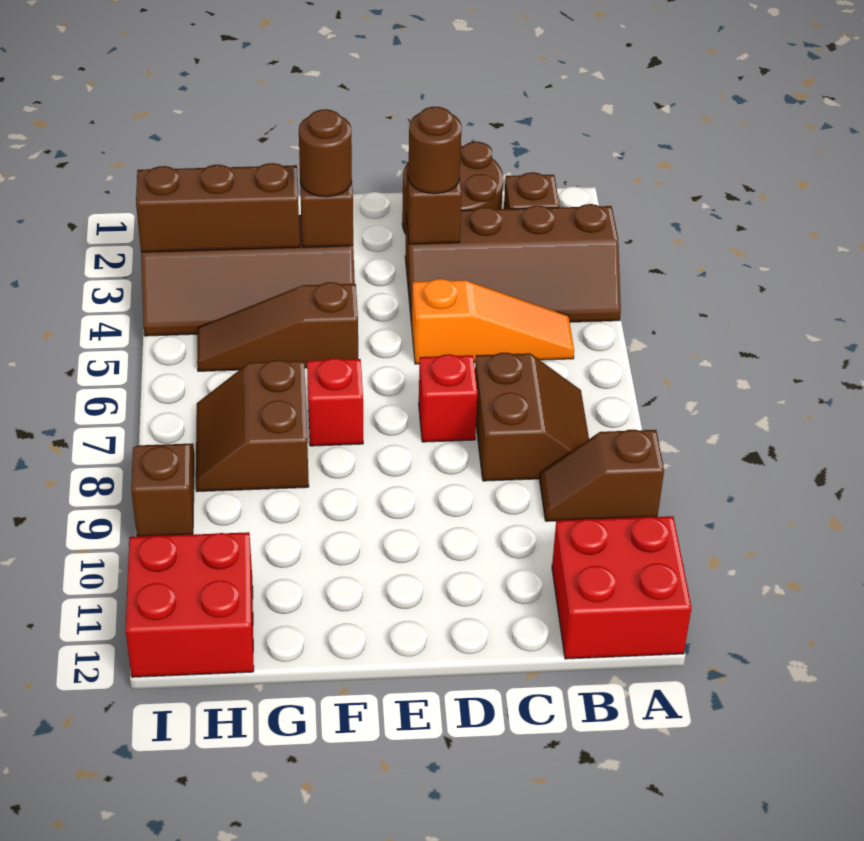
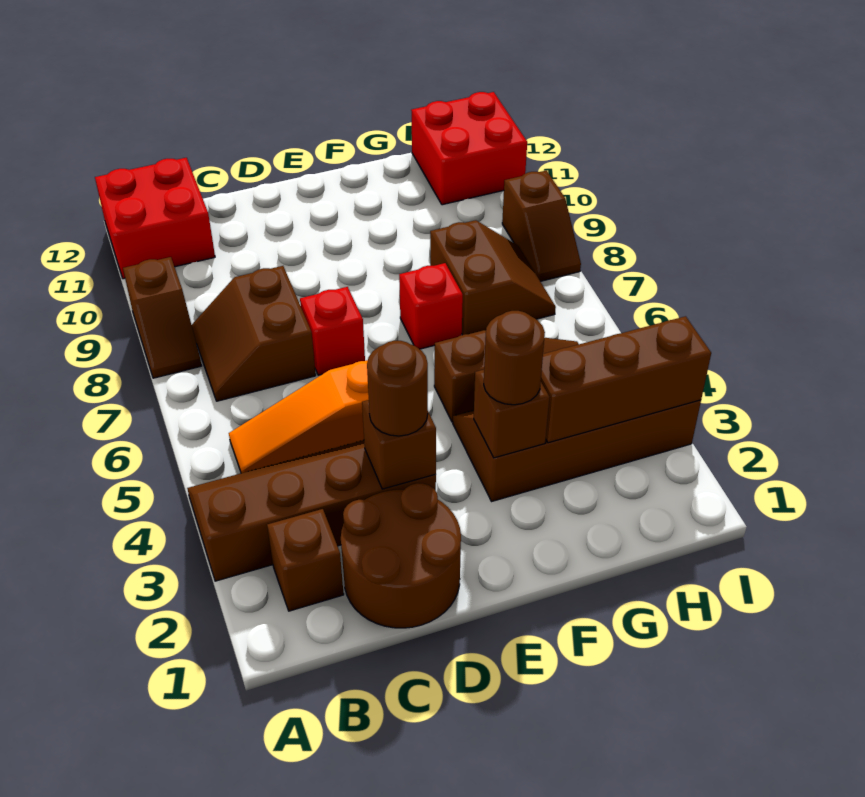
brown 1x2 slope [540,430,664,521] -> brown 1x2 slope turned to [123,257,202,378]

